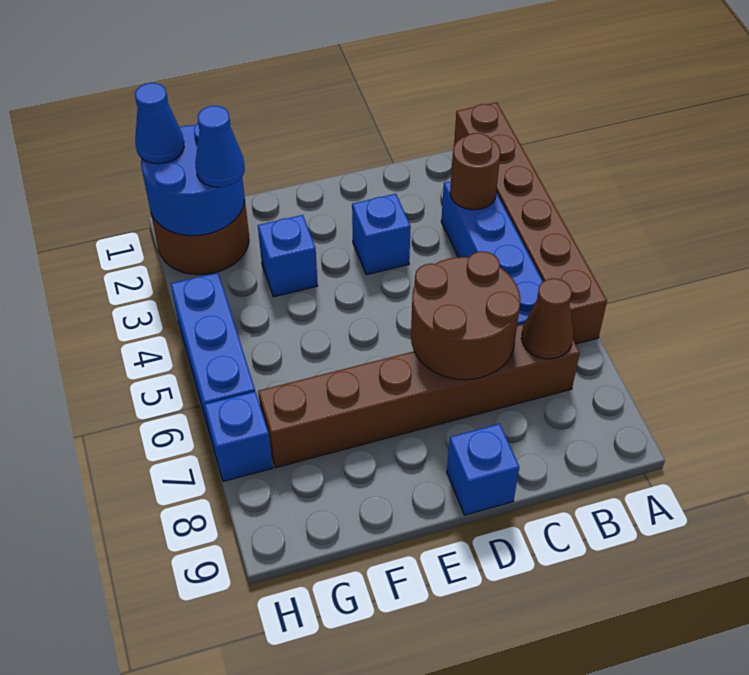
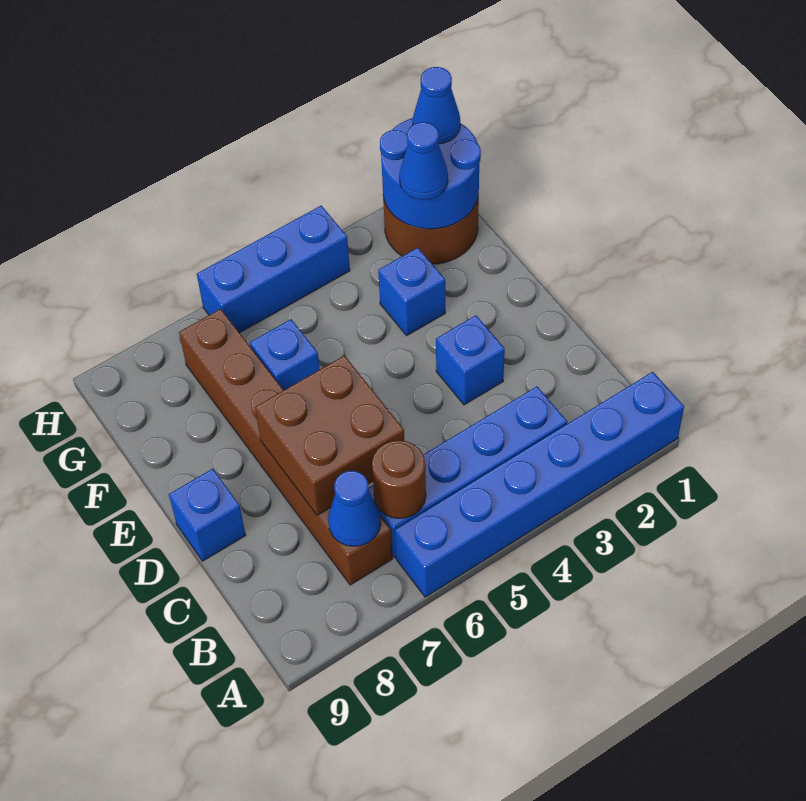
brown 1x6 brick [454,102,607,344] -> blue 1x6 brick [395,372,684,597]
brown 1x1 round brick [450,133,501,210] -> brown 1x1 round brick moved to [372,440,426,518]
brown 1x1 cone [521,278,573,359] -> blue 1x1 cone [328,471,381,546]
brown 2x2 round brick [411,251,520,380] -> brown 2x2 brick [255,356,404,515]
blue 1x1 brick [205,391,273,481] -> blue 1x1 brick moved to [250,319,320,390]

